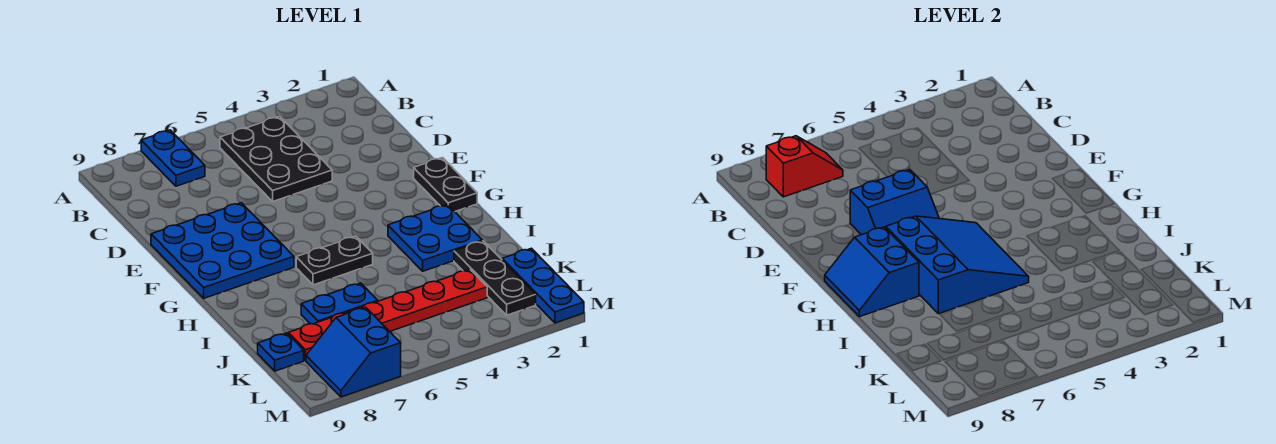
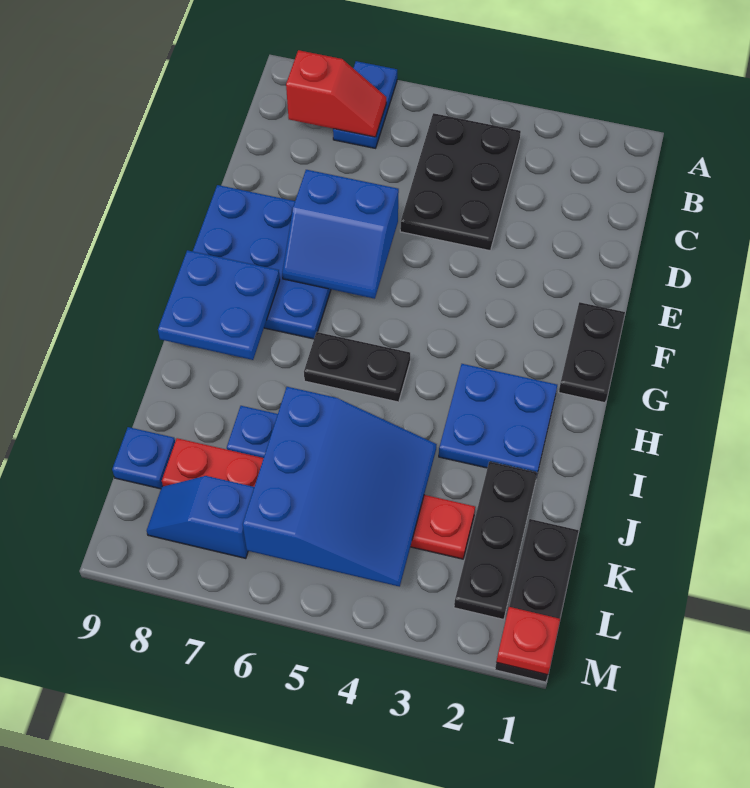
blue 3x3 slope [886,216,1029,314] -> blue 3x3 slope moved to [243,387,437,587]
blue 2x2 slope [825,227,919,317] -> blue 2x2 plate [158,250,280,360]
blue 1x3 plate [502,248,584,323] -> black 1x3 plate [495,519,579,682]
blue 2x2 slope [306,307,401,397] -> blue 1x2 slope [147,476,254,558]
none -> red 1x1 plate [496,607,560,675]

